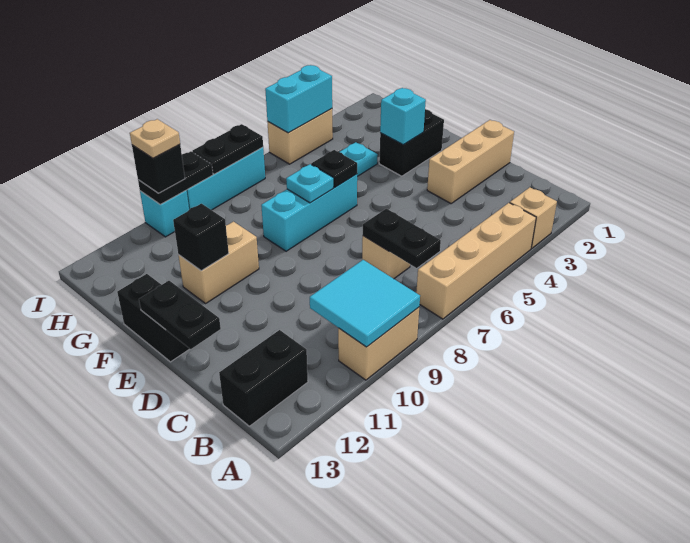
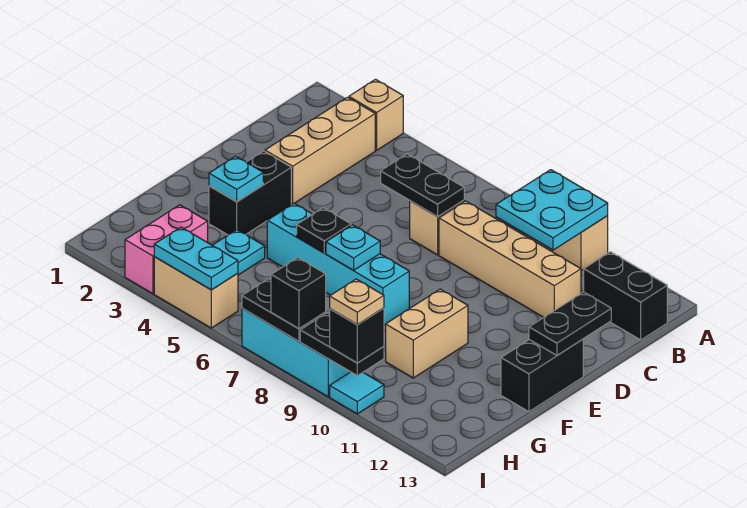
tan 1x4 brick [416,203,536,319] -> tan 1x4 brick moved to [439,201,581,317]
cyan 2x2 tile [310,260,420,347] -> cyan 2x2 plate [496,170,608,250]
black 1x2 plate [363,209,441,268] -> black 1x2 plate turned to [381,154,464,217]
tan 1x3 brick [427,120,514,203] -> tan 1x3 brick turned to [265,97,375,204]
black 1x2 brick [379,109,444,176] -> black 1x2 brick turned to [209,151,291,235]
cyan 1x1 brick [380,88,426,145] -> cyan 1x1 plate [209,156,263,202]
cyan 1x3 brick [261,174,357,251] -> cyan 1x4 brick [267,203,409,325]
tan 1x2 brick [178,222,259,303] -> tan 1x2 brick turned to [386,289,468,378]
black 1x1 brick [173,204,229,271] -> black 1x1 brick moved to [271,258,326,329]
none -> pink 1x2 brick [125,205,208,294]
cyan 1x2 brick [265,65,332,133] -> cyan 1x2 plate [154,227,238,290]
cyan 1x1 brick [140,191,189,237] -> cyan 1x1 tile [330,372,384,414]

